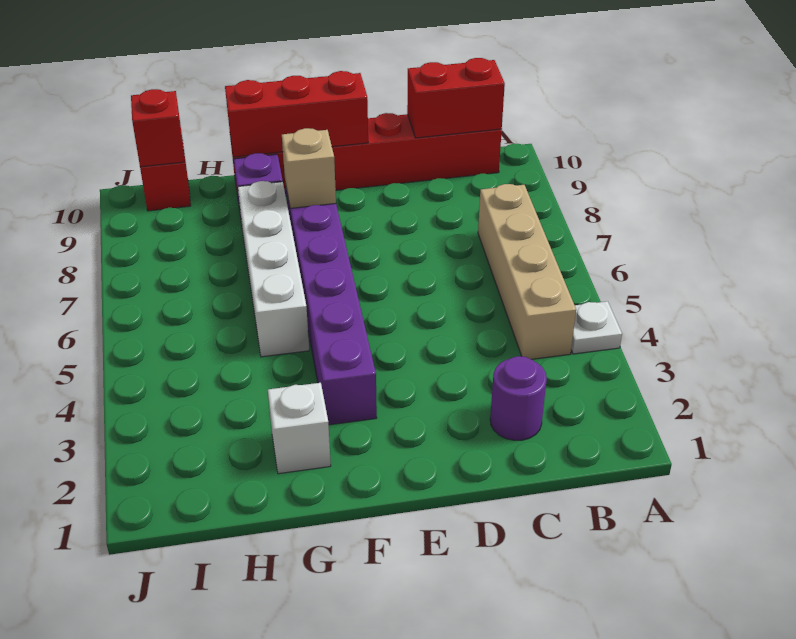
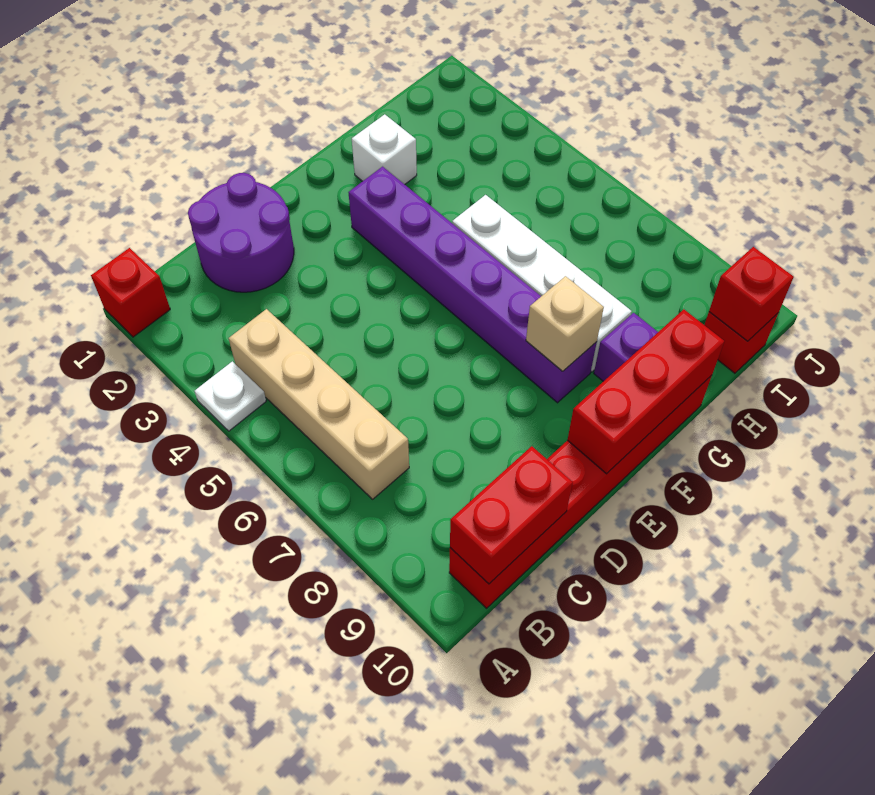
none -> red 1x1 brick [91,248,170,337]
purple 1x1 round brick [490,356,547,440] -> purple 2x2 round brick [188,173,294,292]

